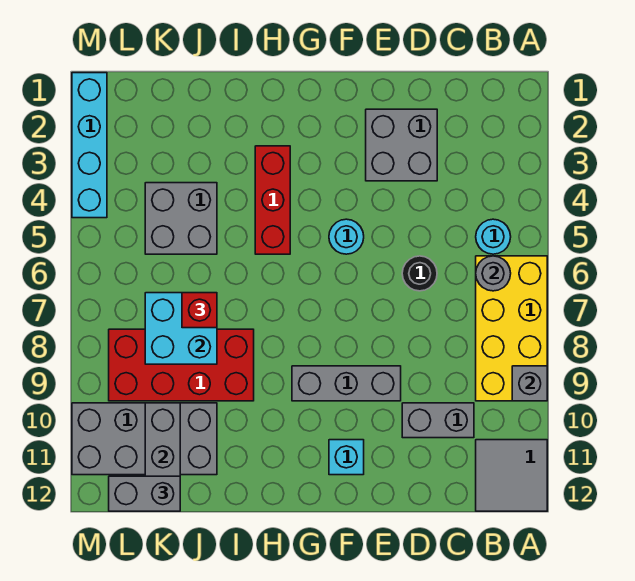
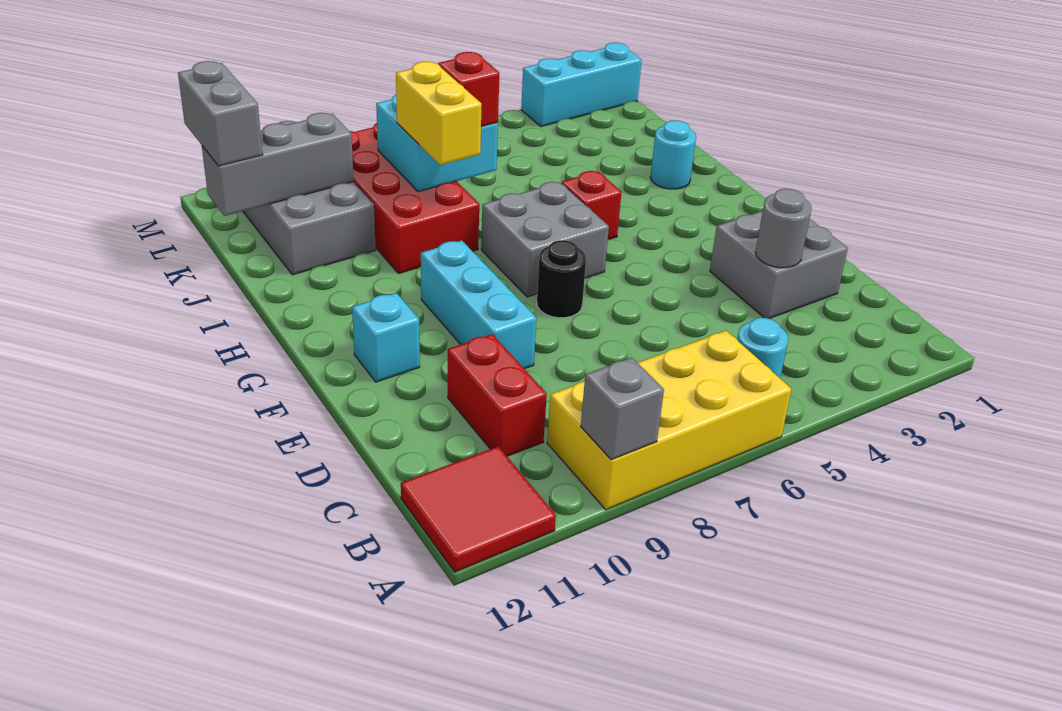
grey 2x2 tile [476,440,547,511] -> red 2x2 tile [401,446,556,572]
grey 1x1 round brick [476,256,511,291] -> grey 1x1 round brick moved to [755,189,812,268]
grey 1x2 brick [402,403,474,438] -> red 1x2 brick [448,334,547,456]
black 1x1 round brick [402,256,437,291] -> black 1x1 round brick moved to [537,240,586,318]
grey 1x3 brick [292,366,401,401] -> cyan 1x3 brick [421,241,536,369]
cyan 1x1 round brick [329,219,364,254] -> cyan 1x1 round brick moved to [650,120,696,189]
red 1x3 brick [255,146,290,254] -> red 1x1 brick [561,171,622,239]
none -> yellow 1x2 brick [396,62,482,165]
grey 2x2 brick [145,183,217,254] -> grey 2x2 brick moved to [481,182,609,297]
cyan 1x4 brick [72,73,107,218] -> cyan 1x3 brick [521,43,642,126]

